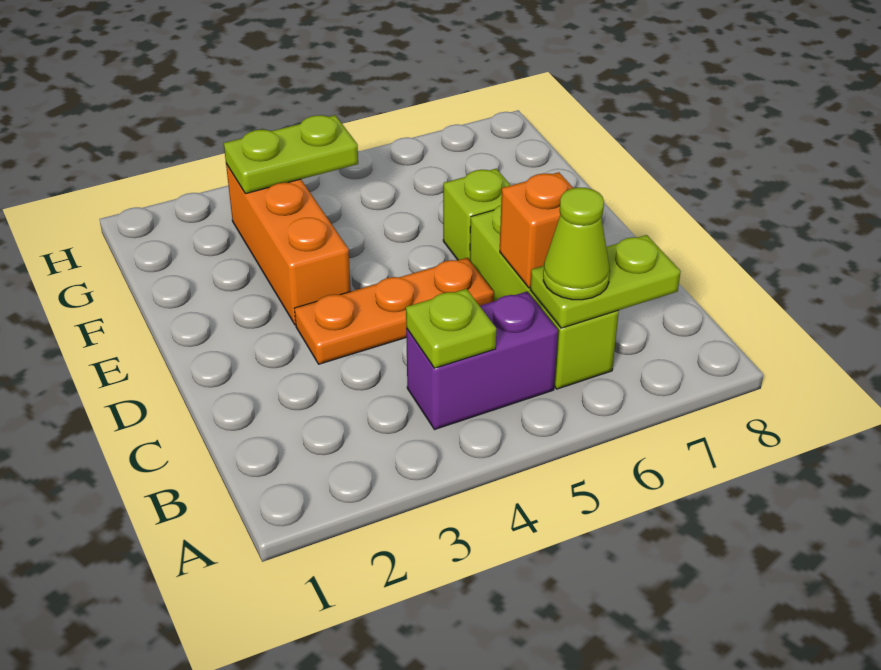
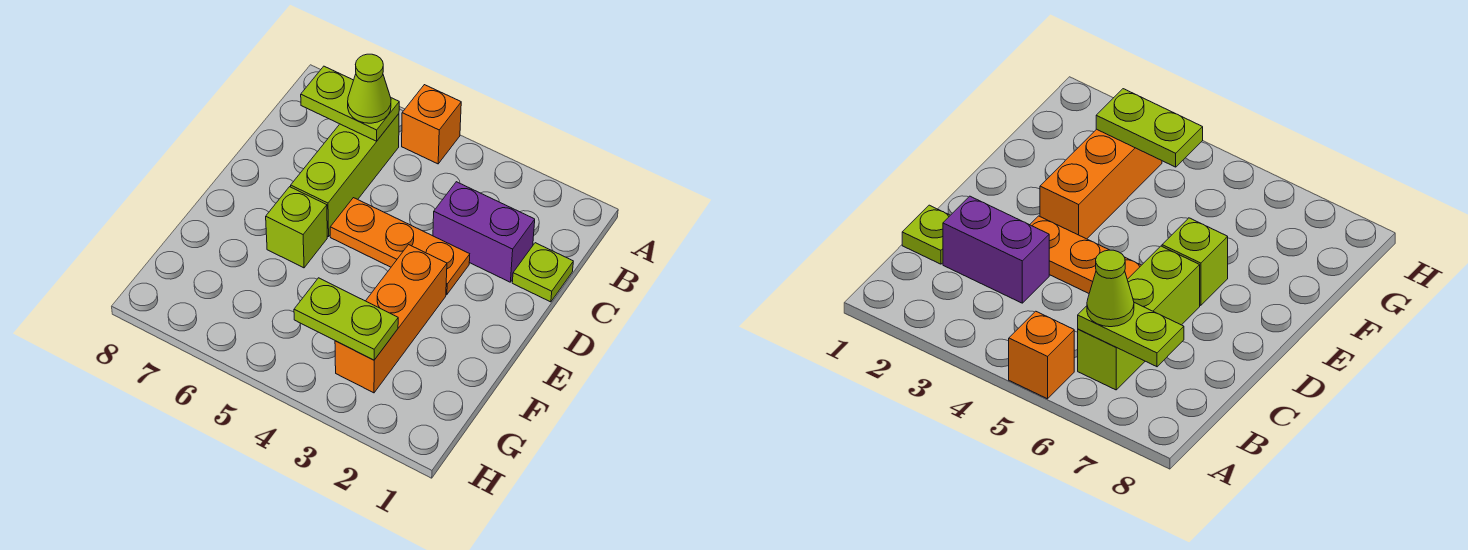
purple 1x2 brick [406,292,558,430] -> purple 1x2 brick moved to [433,182,535,282]
lime 1x1 plate [406,289,496,368] -> lime 1x1 plate moved to [512,243,573,302]
orange 1x1 brick [500,172,573,288] -> orange 1x1 brick moved to [402,85,461,164]

